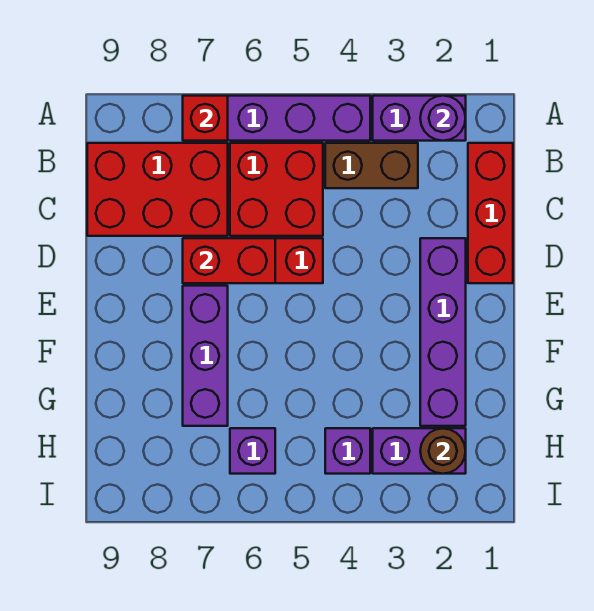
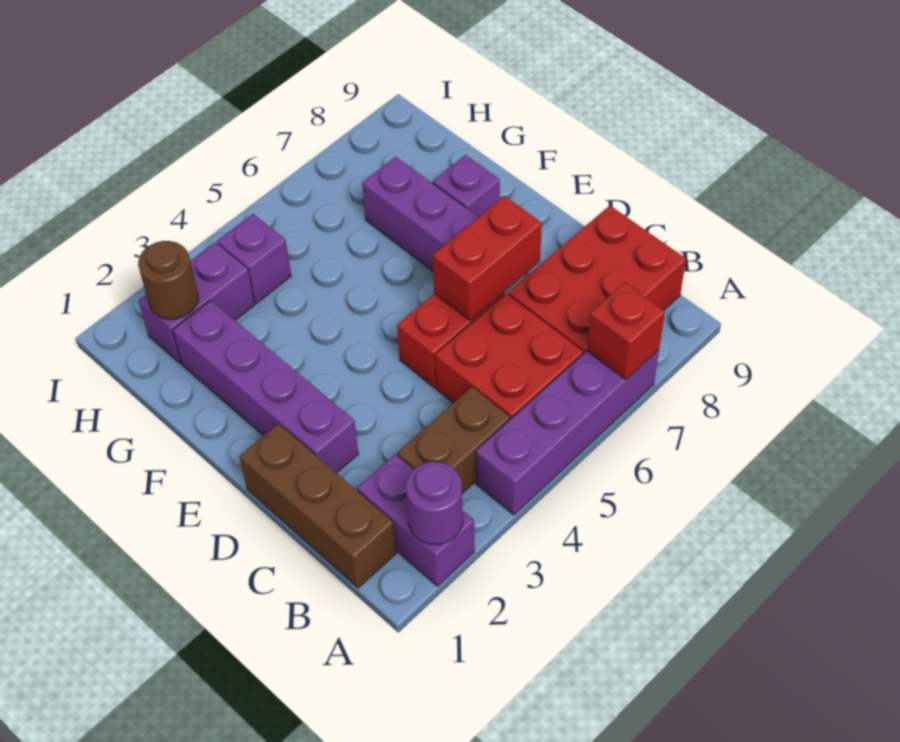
purple 1x2 brick [373,96,466,141] -> purple 1x2 brick turned to [357,454,474,586]
red 1x3 brick [468,143,513,283] -> brown 1x3 brick [240,424,396,588]
purple 1x1 brick [230,428,275,474] -> purple 1x1 brick moved to [433,155,500,217]

